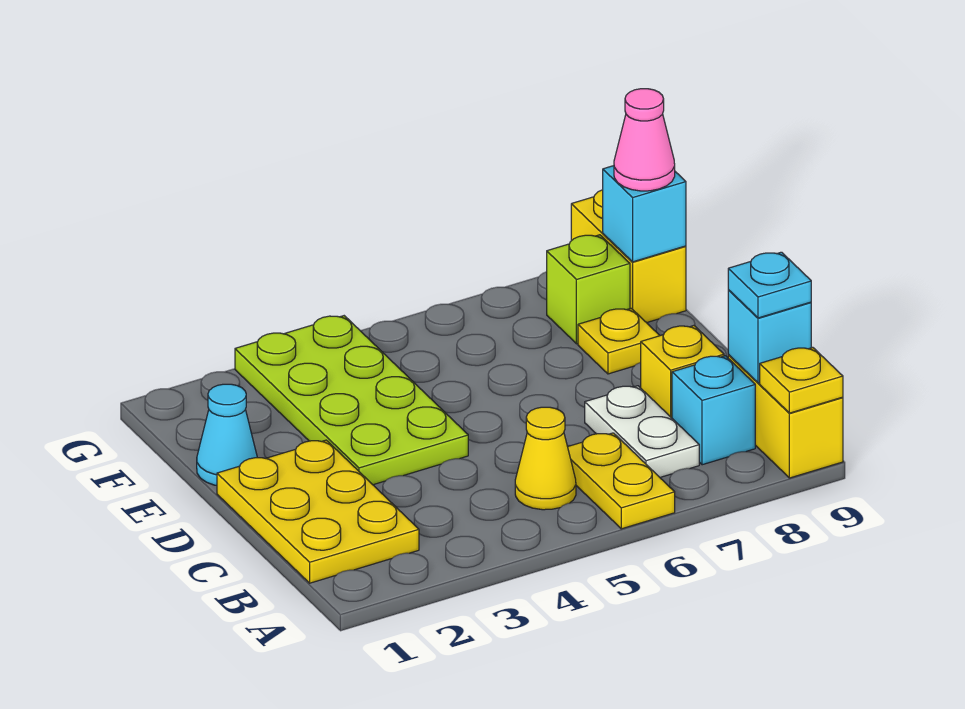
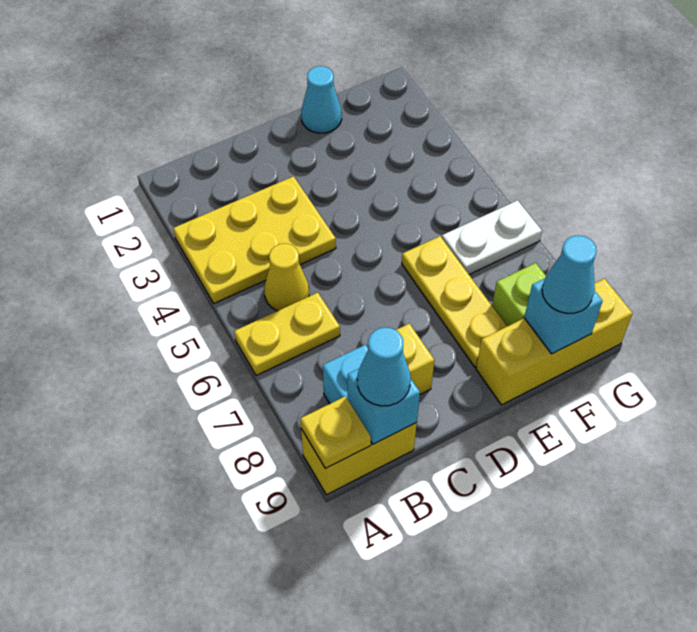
yellow 2x3 plate [217,440,419,583] -> yellow 2x3 plate moved to [173,176,336,303]
white 1x2 plate [585,386,699,477] -> white 1x2 plate moved to [442,200,542,274]
cyan 1x1 plate [728,252,811,318] -> cyan 1x1 cone [357,328,411,406]
lime 2x4 plate [235,316,468,485] -> none
yellow 1x1 plate [578,308,660,374] -> yellow 1x3 plate [402,236,507,367]
yellow 1x2 brick [571,190,686,323] -> yellow 1x3 brick [476,279,632,405]
pink 1x1 cone [614,89,675,191] -> cyan 1x1 cone [542,235,597,313]

